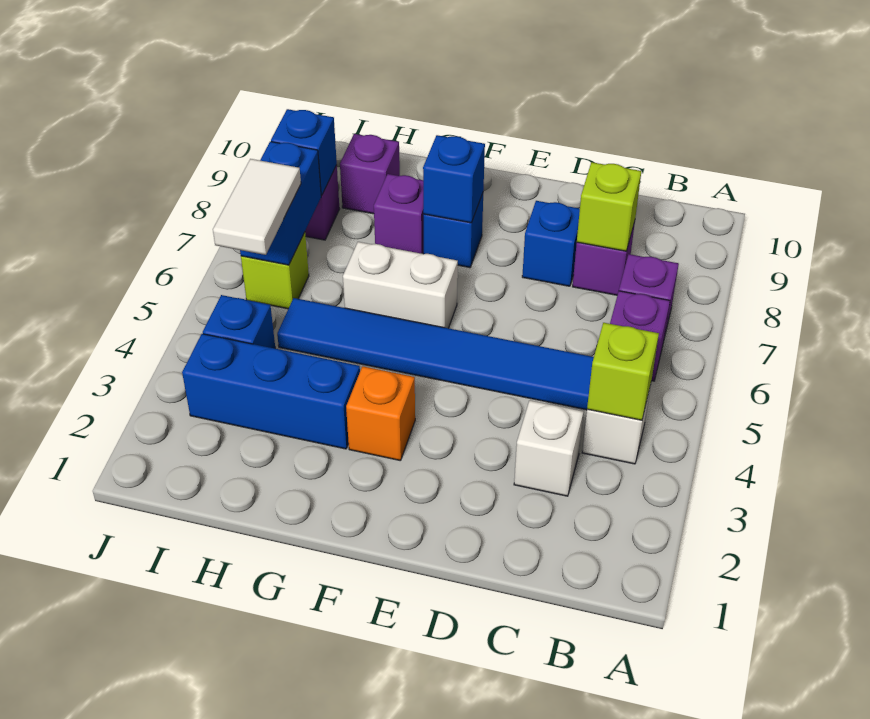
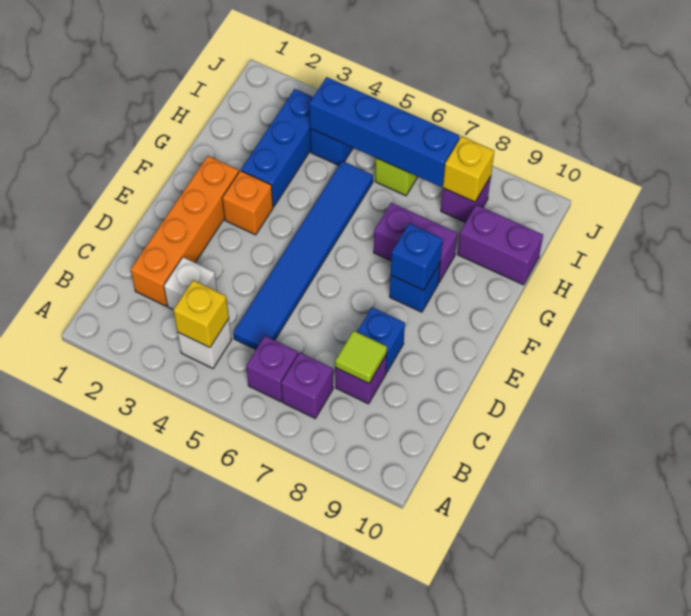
lime 1x1 brick [587,323,659,420] -> yellow 1x1 brick [174,280,229,348]
none -> orange 1x4 brick [131,156,239,306]
lime 1x1 brick [577,162,641,251] -> lime 1x1 tile [335,331,387,383]
white 1x2 brick [343,242,458,328] -> none
purple 1x1 brick [374,174,424,254] -> purple 1x2 brick [374,203,457,283]
purple 1x1 brick [340,134,400,214] -> purple 1x2 brick [458,205,543,285]
white 1x2 tile [213,159,301,255] -> none
blue 1x2 brick [240,142,321,265] -> blue 1x4 brick [309,77,460,187]
blue 1x1 brick [271,109,337,195] -> yellow 1x1 brick [443,136,494,202]

